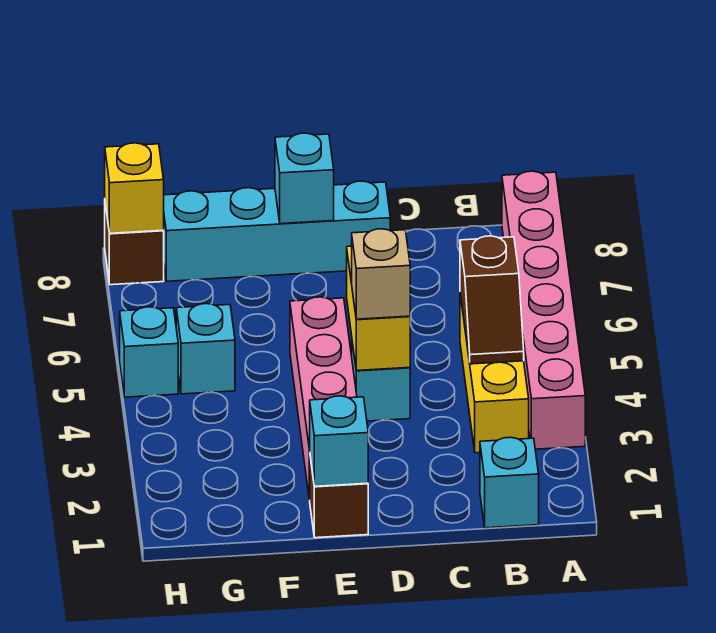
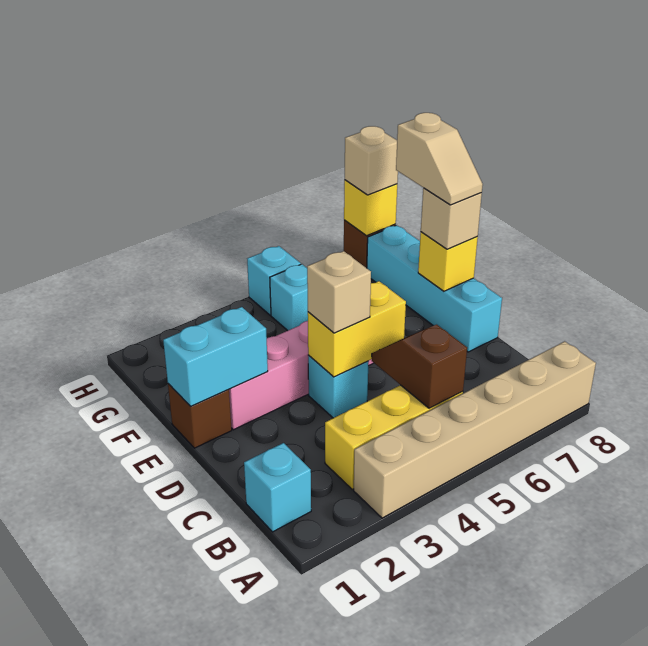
pink 1x6 brick [502,171,585,449] -> tan 1x6 brick [354,341,596,518]
brown 1x2 slope [460,236,524,364] -> brown 1x2 slope turned to [372,325,467,408]
cyan 1x1 brick [309,396,368,486] -> cyan 1x2 brick [163,307,268,406]
cyan 1x1 brick [275,133,334,224] -> yellow 1x1 brick [418,232,478,291]
none -> tan 1x1 brick [421,188,482,249]
none -> tan 1x2 slope [396,113,483,205]
none -> tan 1x1 brick [345,126,398,195]

